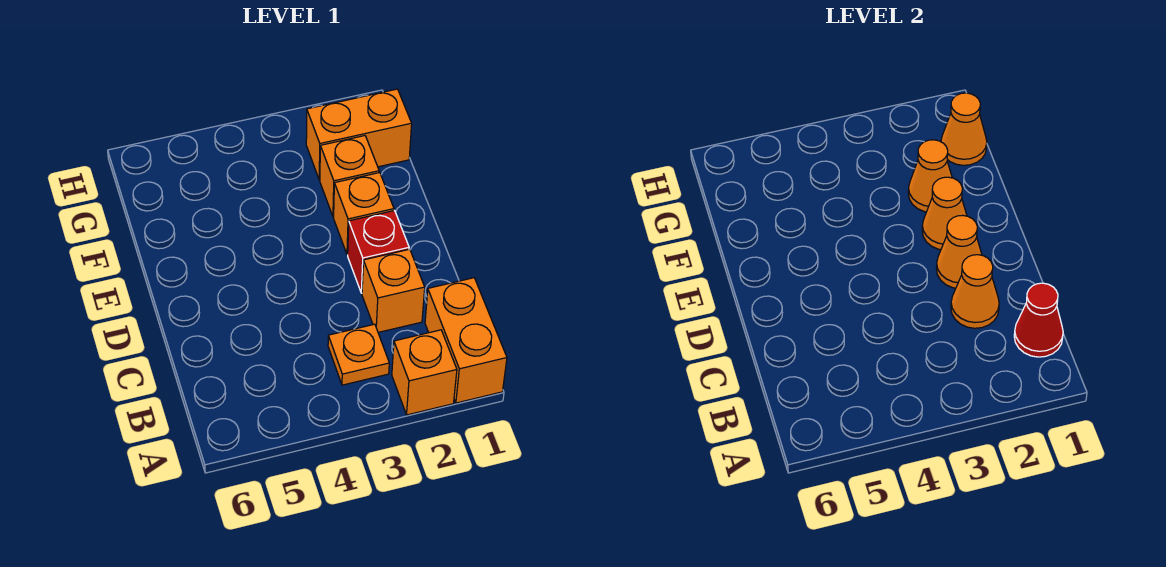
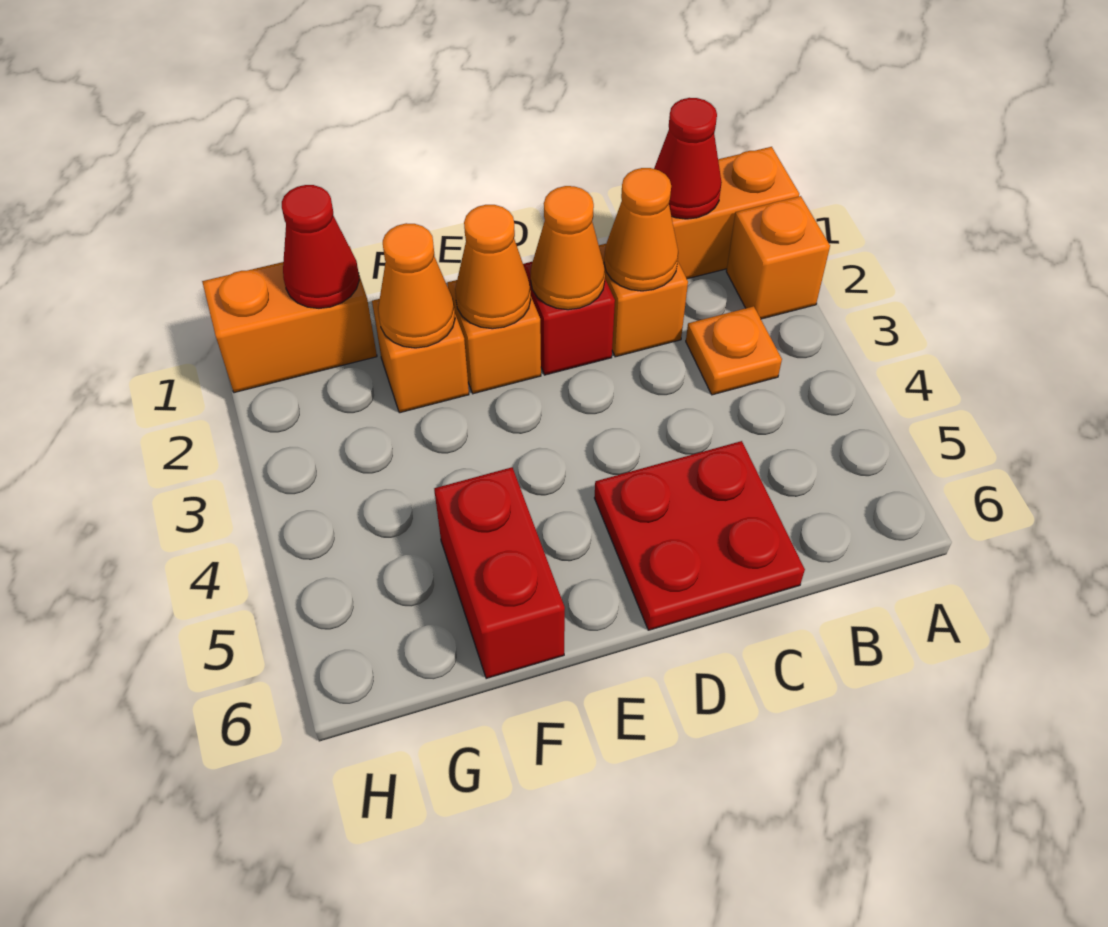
none -> red 2x2 plate [595,441,805,630]
none -> red 1x2 brick [434,467,565,679]
orange 1x2 brick [306,89,412,180] -> orange 1x2 brick turned to [202,246,377,393]
orange 1x1 cone [941,93,987,165] -> red 1x1 cone [282,185,359,308]

